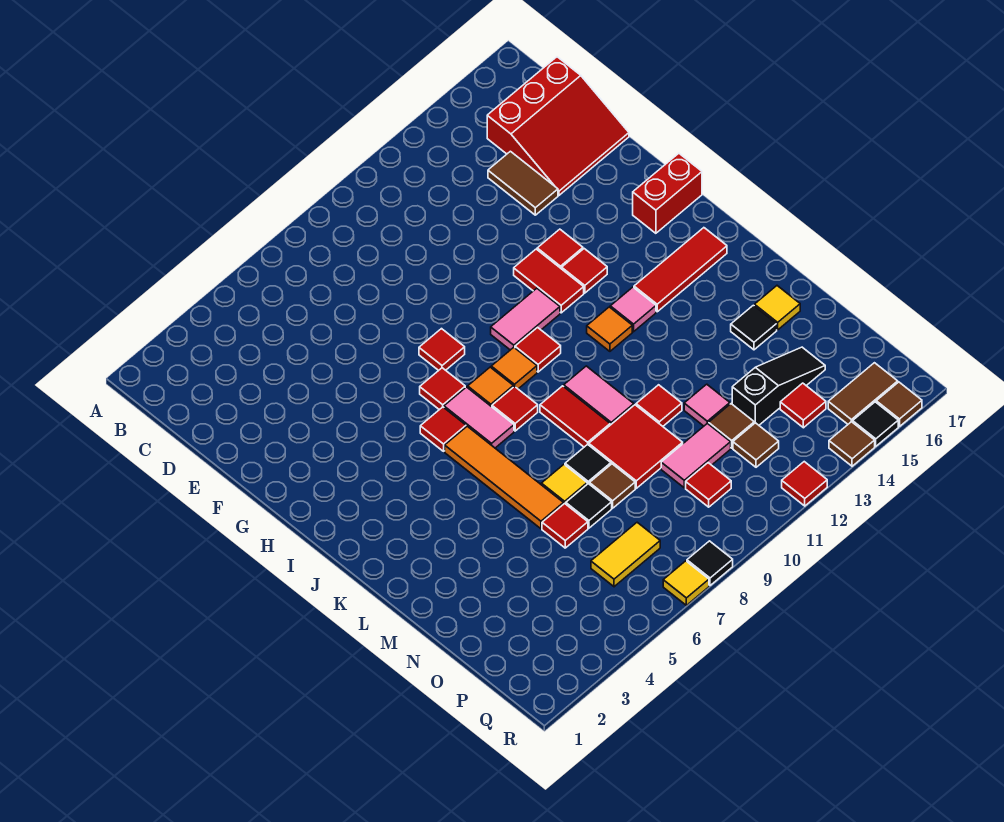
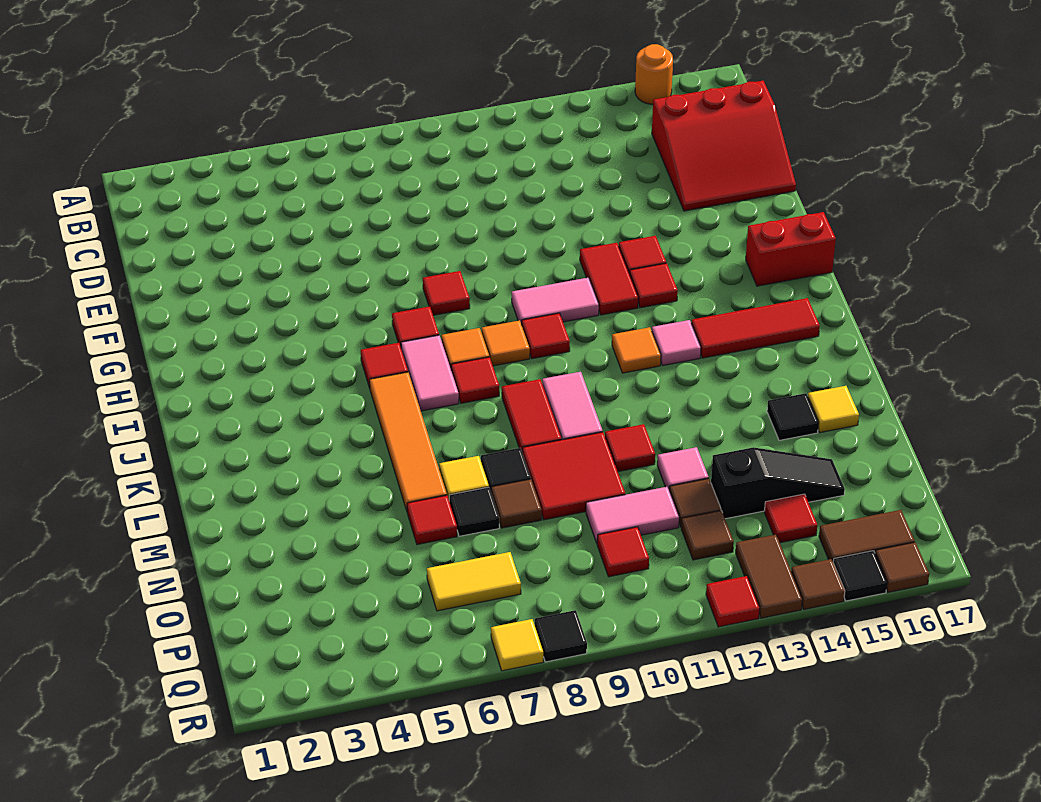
none -> orange 1x1 round brick [635,44,673,104]
brown 1x2 tile [488,151,558,215] -> brown 1x2 tile moved to [736,535,802,618]

